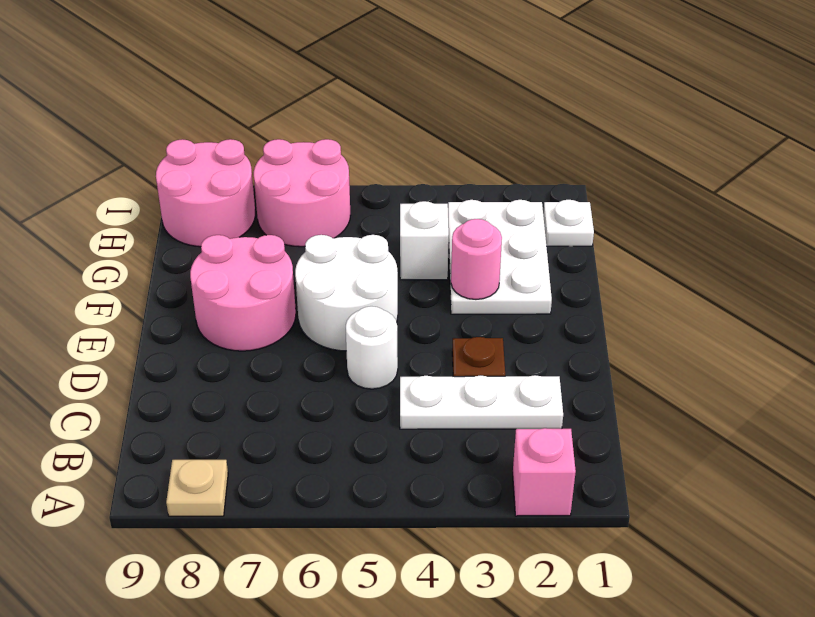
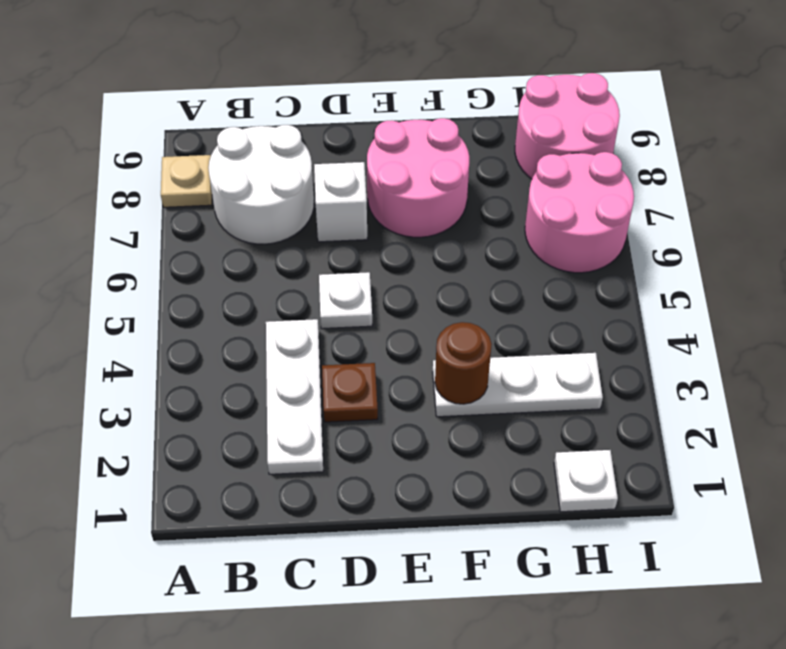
pink 1x1 brick [513,428,576,516] -> none
white 1x1 round brick [346,306,398,389] -> white 1x1 plate [319,272,372,329]
white 2x2 round brick [295,235,398,351] -> white 2x2 round brick moved to [208,125,314,244]
white 2x3 plate [448,200,552,314] -> white 1x3 plate [433,353,603,417]
pink 1x1 round brick [451,219,502,299] -> brown 1x1 round brick [435,322,492,404]
white 1x1 brick [400,201,449,280] -> white 1x1 brick moved to [314,162,367,242]

